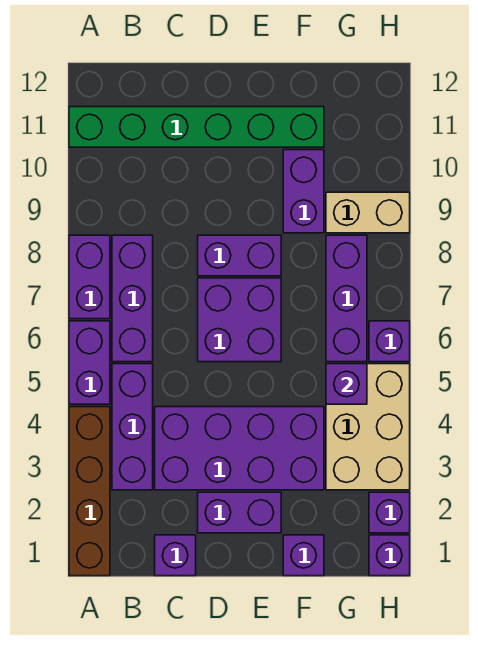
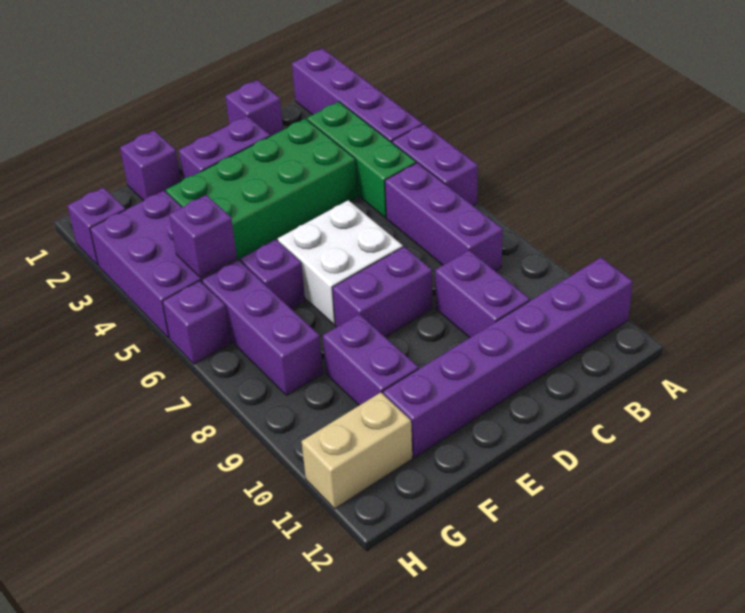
brown 1x4 brick [69,407,110,576] -> purple 1x4 brick [292,48,422,142]
purple 1x2 brick [69,235,110,319] -> purple 1x2 brick moved to [435,250,530,338]
green 1x6 brick [69,107,324,147] -> purple 1x6 brick [383,258,633,458]
purple 1x3 brick [112,364,153,490] -> green 1x3 brick [307,102,416,218]
purple 2x4 brick [155,407,324,490] -> green 2x4 brick [166,119,358,261]
purple 2x2 brick [198,278,281,362] -> white 2x2 brick [278,200,403,325]
tan 2x3 brick [326,364,410,490] -> purple 2x3 brick [90,191,237,338]
tan 1x2 brick [326,192,410,233] -> tan 1x2 brick moved to [302,393,412,509]
purple 1x1 brick [369,535,410,576] -> purple 1x1 brick moved to [240,240,305,309]

